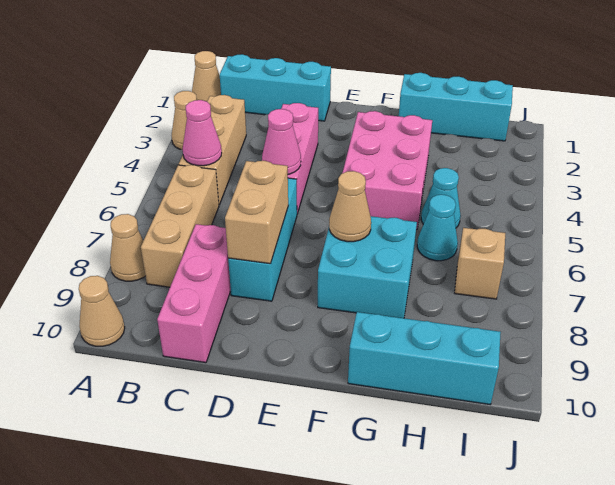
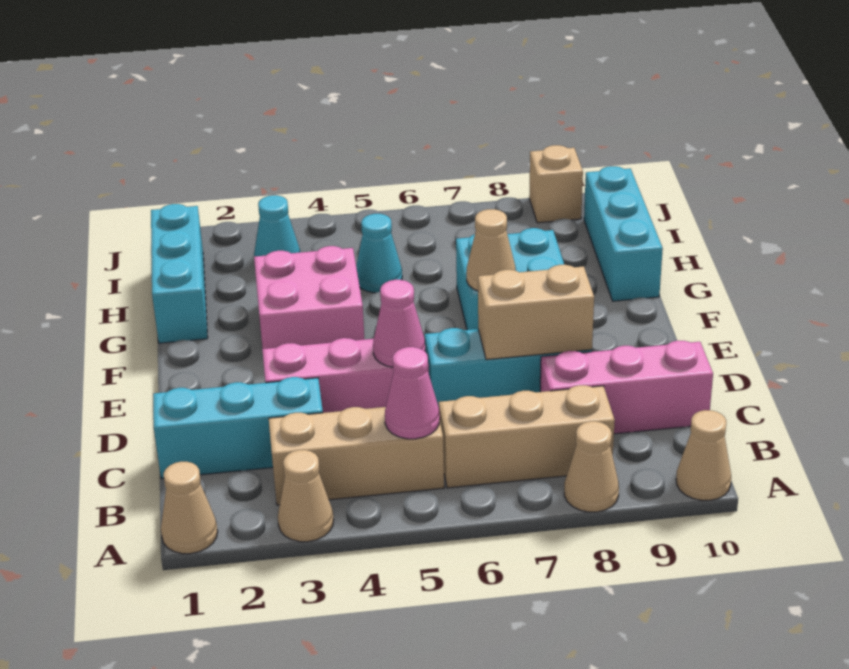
cyan 1x3 brick [220,54,331,121] -> cyan 1x3 brick turned to [153,377,323,479]
pink 2x3 brick [343,111,432,230] -> pink 2x2 brick [254,246,364,349]
cyan 1x1 cone [417,195,458,261] -> cyan 1x1 cone moved to [254,195,300,257]
tan 1x1 brick [455,228,505,299] -> tan 1x1 brick moved to [529,145,583,223]

